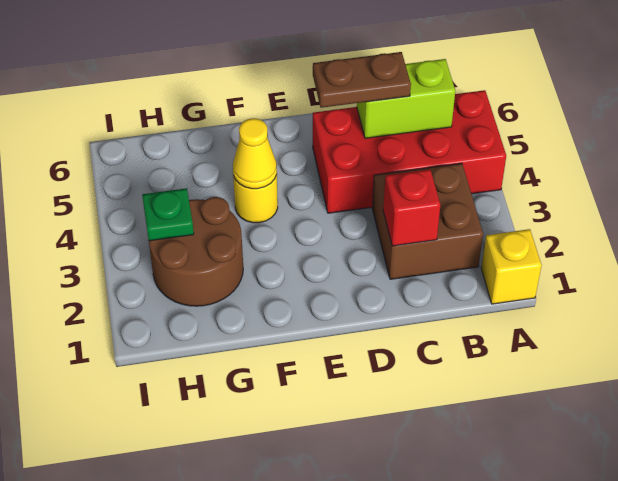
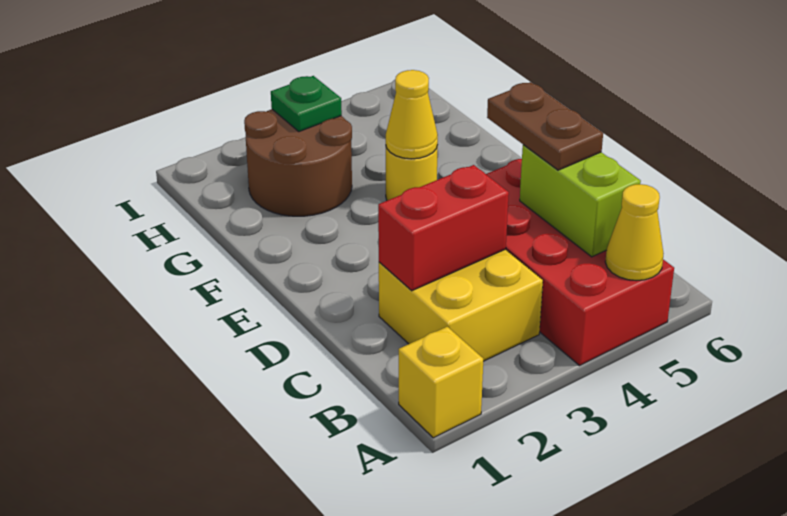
none -> yellow 1x1 cone [605,184,664,281]
brown 2x2 brick [372,163,483,279] -> yellow 2x2 brick [379,249,543,361]
red 1x1 brick [383,169,440,246] -> red 1x2 brick [378,165,509,291]

